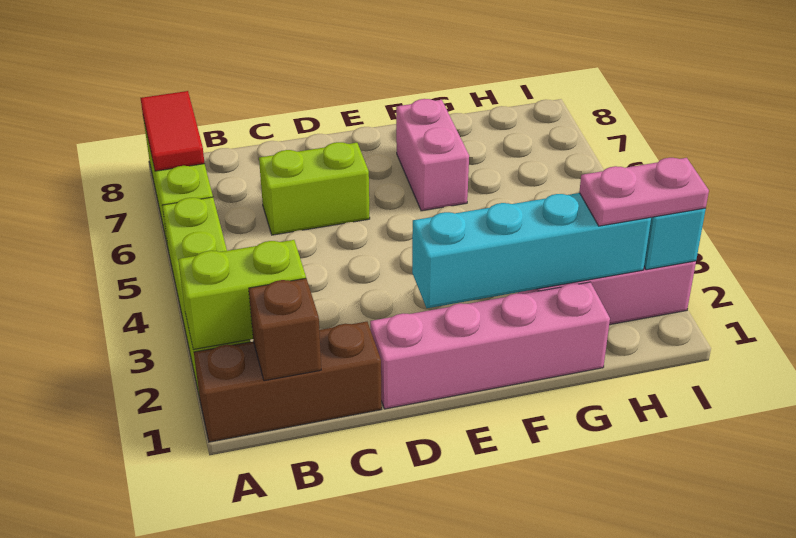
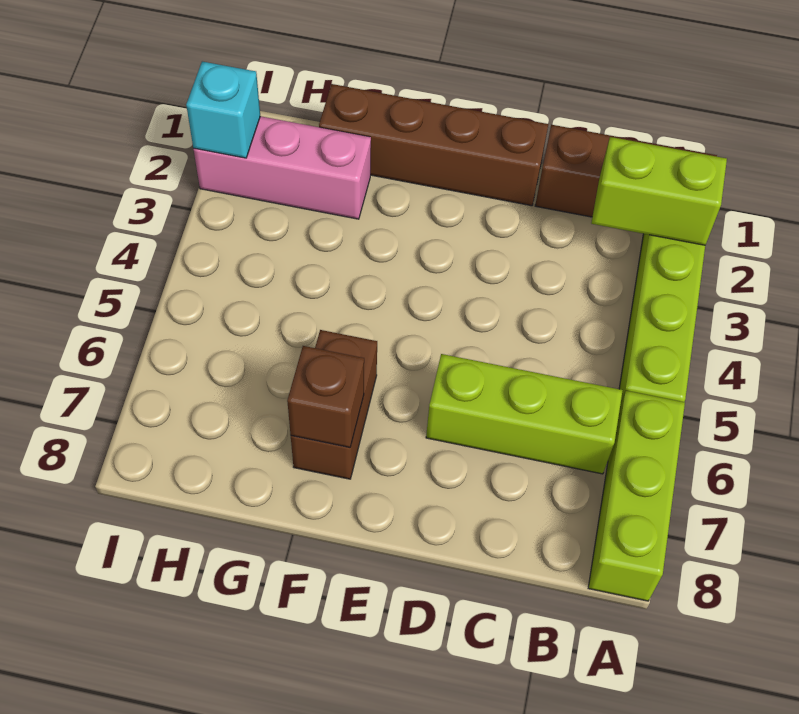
red 1x2 tile [141,91,205,171] -> none
brown 1x1 brick [249,278,321,381] -> brown 1x1 brick moved to [287,346,364,448]
lime 1x2 brick [259,142,370,235] -> lime 1x3 brick [426,354,623,474]
pink 1x4 brick [370,282,610,409] -> brown 1x4 brick [319,84,548,206]
cyan 1x4 brick [412,193,651,308] -> none
pink 1x2 brick [396,99,469,211] -> brown 1x2 brick [291,330,377,479]
pink 1x2 plate [579,158,709,226] -> none

